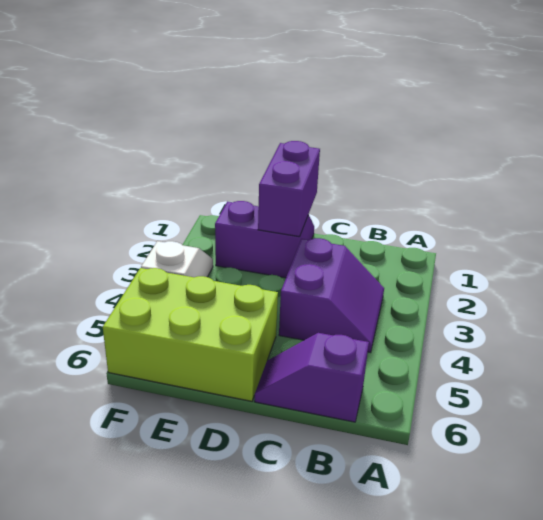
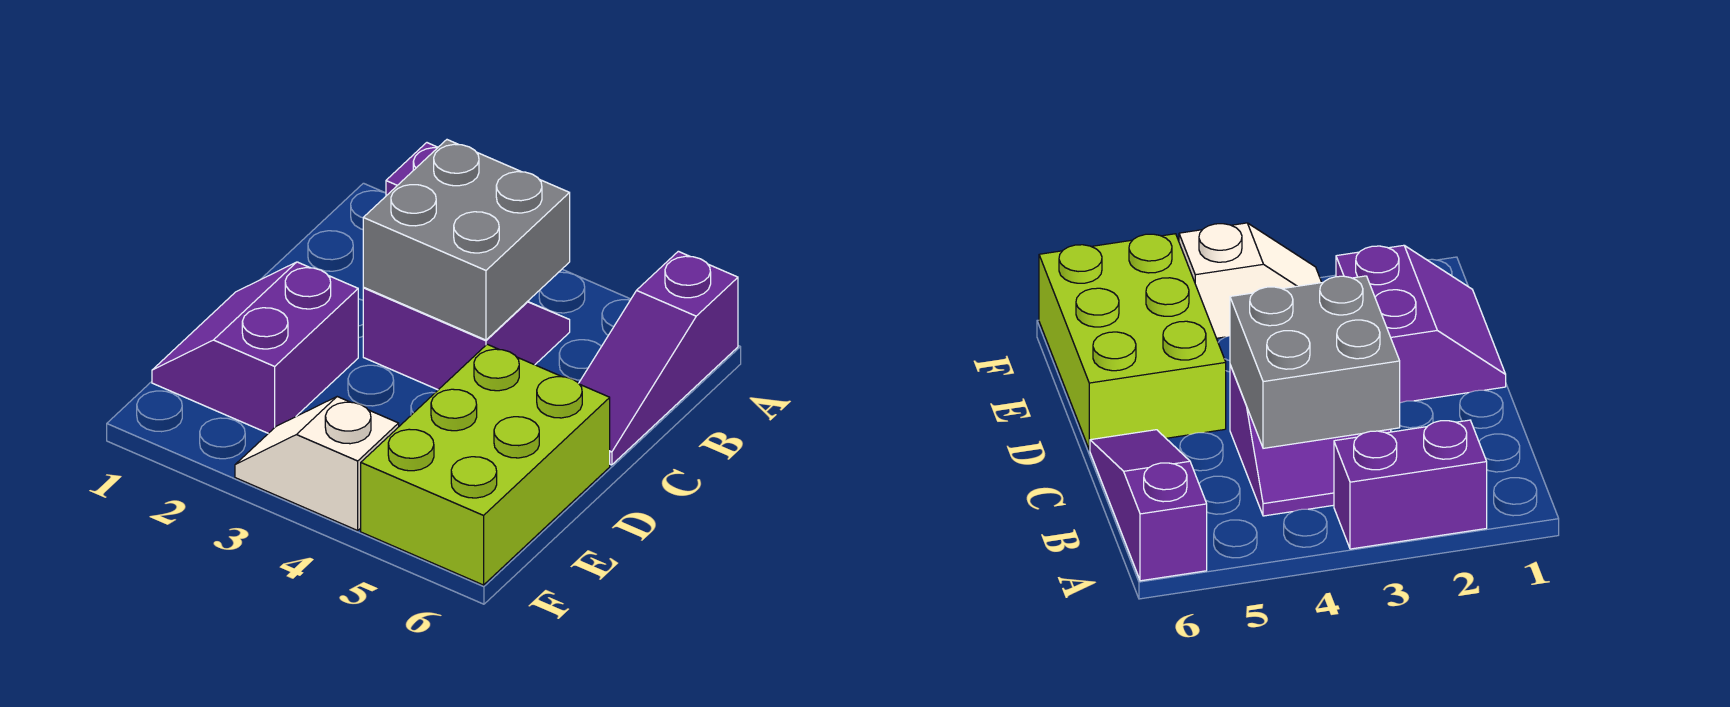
none -> grey 2x2 brick [363,140,570,340]
purple 1x2 slope [255,333,369,422] -> purple 1x3 slope [579,251,738,465]
purple 1x2 brick [258,141,320,237] -> purple 1x2 brick moved to [1334,420,1487,549]

